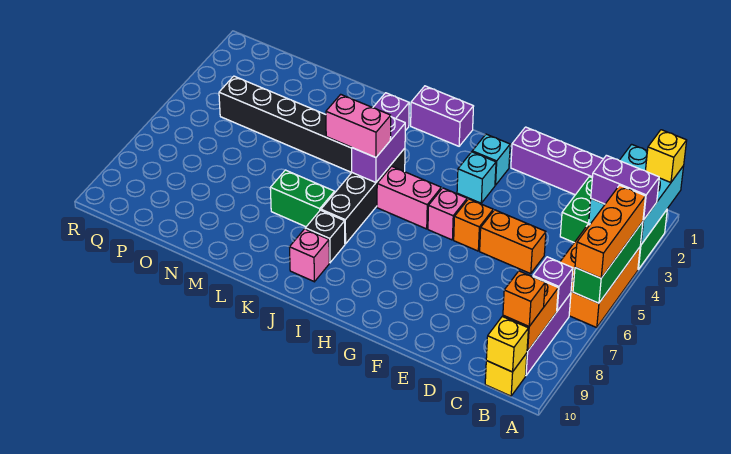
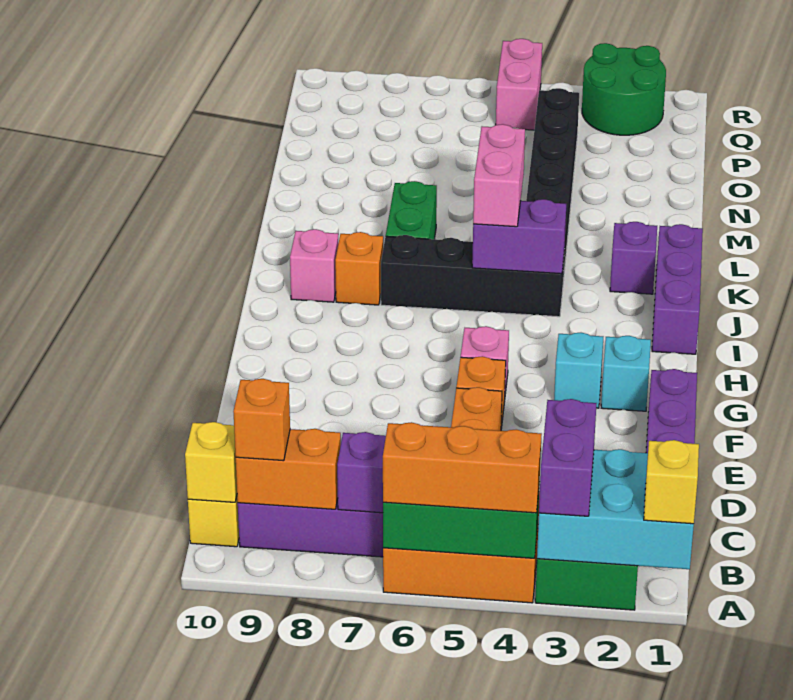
pink 1x2 brick [377,166,441,229] -> pink 1x2 brick moved to [496,39,542,130]
purple 1x2 brick [411,86,474,146] -> purple 1x3 brick [652,224,703,354]
black 1x1 brick [305,210,345,263] -> orange 1x1 brick [335,232,383,305]
none -> green 2x2 round brick [582,43,666,135]

